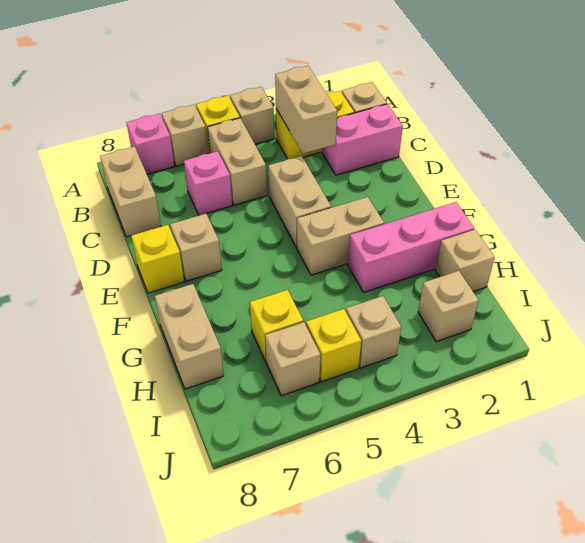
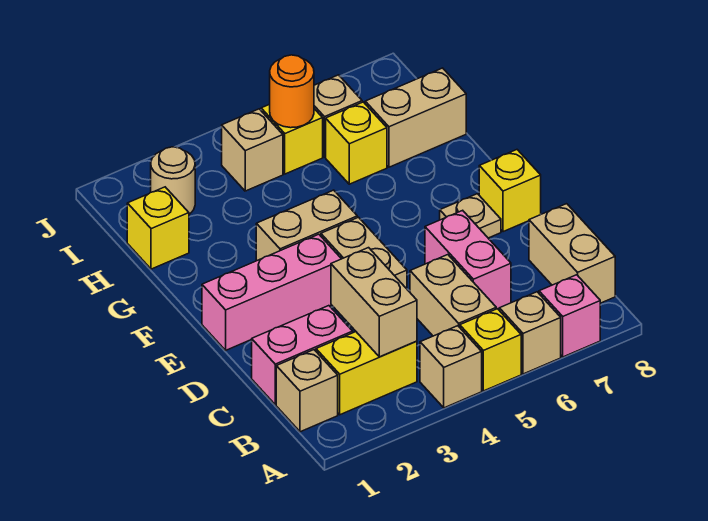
pink 1x1 brick [184,151,232,215] -> pink 1x2 brick [425,210,511,309]
tan 1x1 brick [170,214,222,281] -> tan 1x1 plate [440,194,501,238]
pink 1x3 brick [348,202,474,292] -> pink 1x3 brick moved to [202,234,341,350]
tan 1x2 brick [155,284,224,389] -> tan 1x2 brick turned to [365,68,466,167]
tan 1x1 brick [435,230,495,291] -> yellow 1x1 brick [127,187,189,269]
tan 1x1 brick [418,271,479,342] -> tan 1x1 round brick [151,147,195,214]
none -> orange 1x1 round brick [270,55,314,128]

